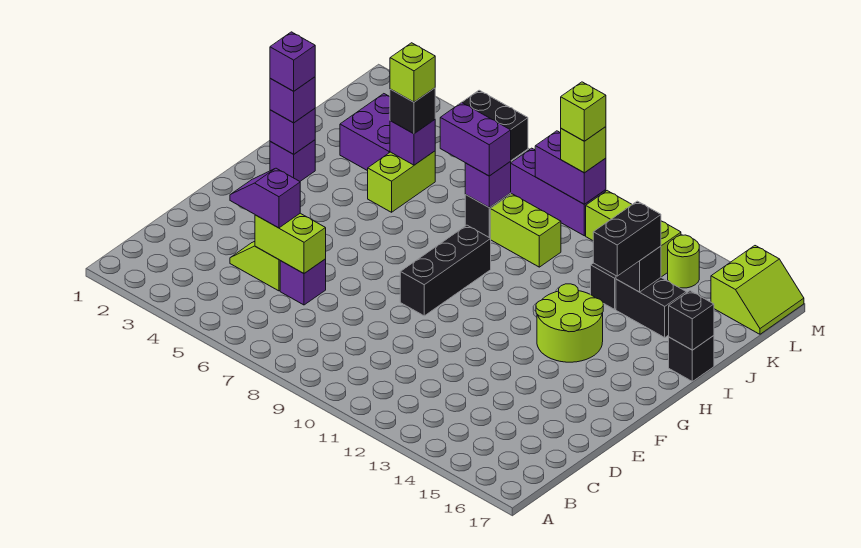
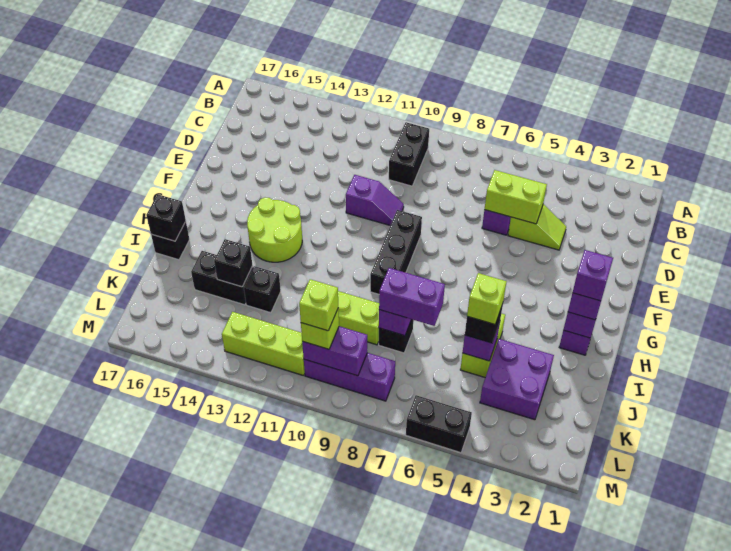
purple 1x2 slope [230,168,300,228] -> purple 1x2 slope moved to [346,175,404,226]
black 1x2 brick [593,201,661,276] -> black 1x2 brick moved to [389,122,429,186]
lime 1x1 round brick [668,235,699,288] -> none
lime 2x2 slope [711,246,804,334] -> none

